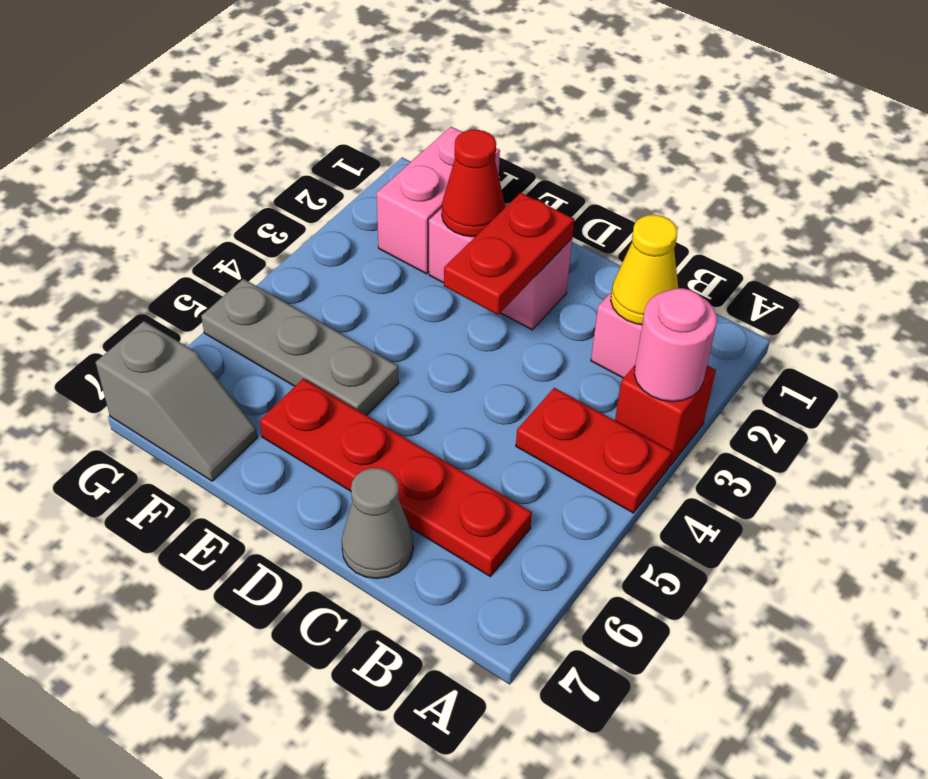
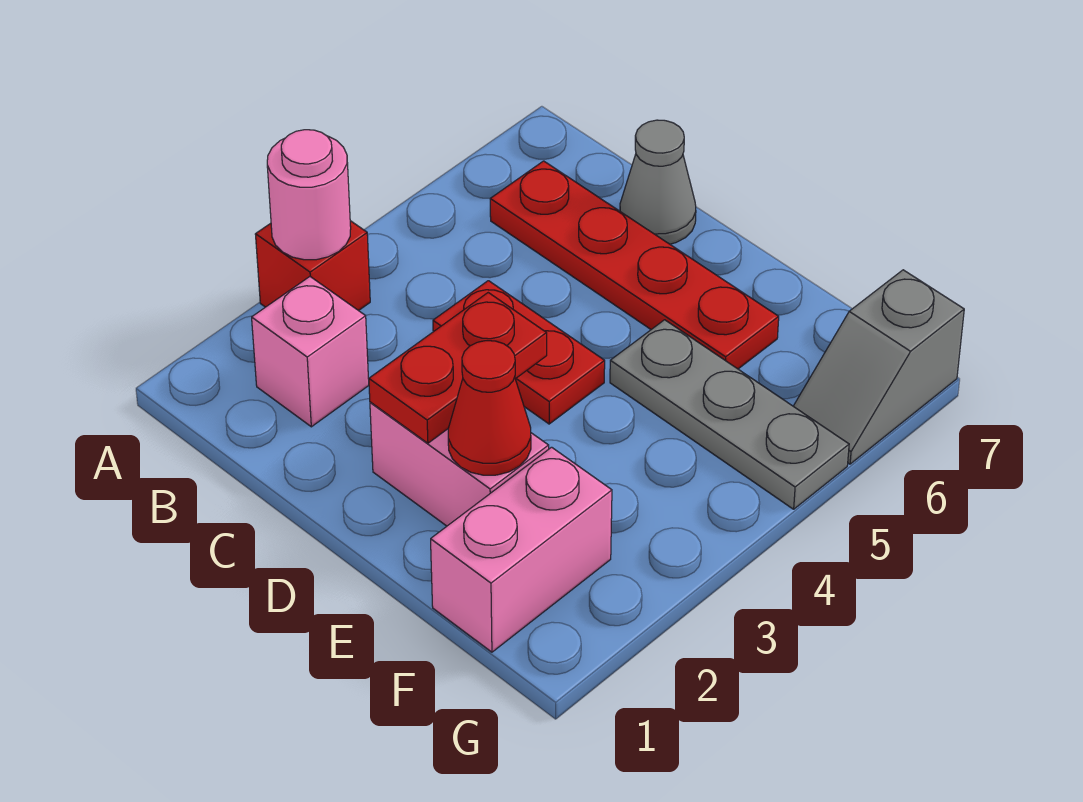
red 1x2 plate [516,388,672,513] -> red 1x2 plate moved to [433,281,605,424]
yellow 1x1 cone [611,215,678,325] -> none
grey 1x2 slope [95,321,257,481] -> grey 1x2 slope turned to [793,270,964,464]

